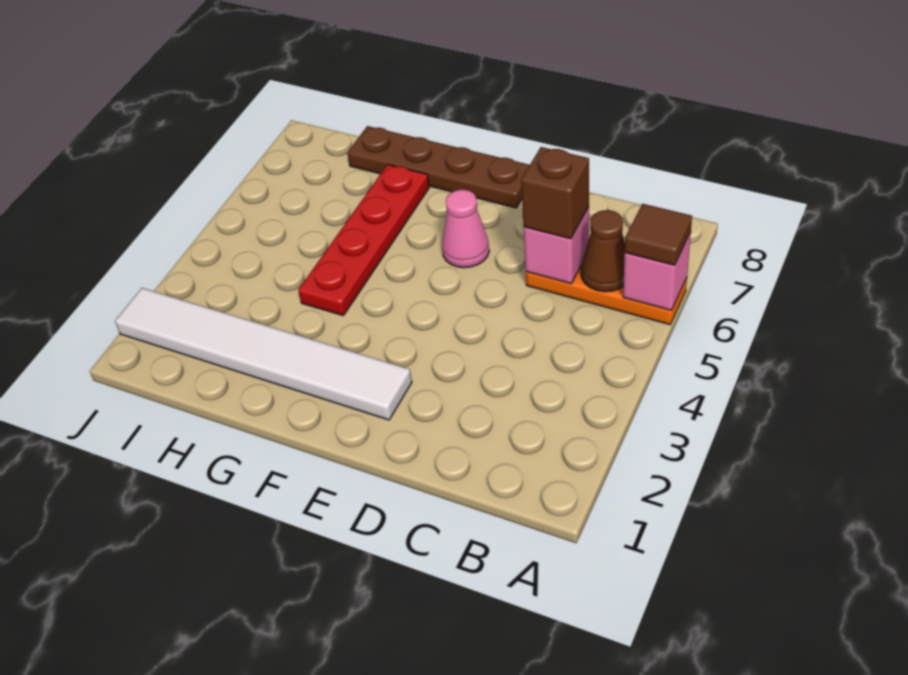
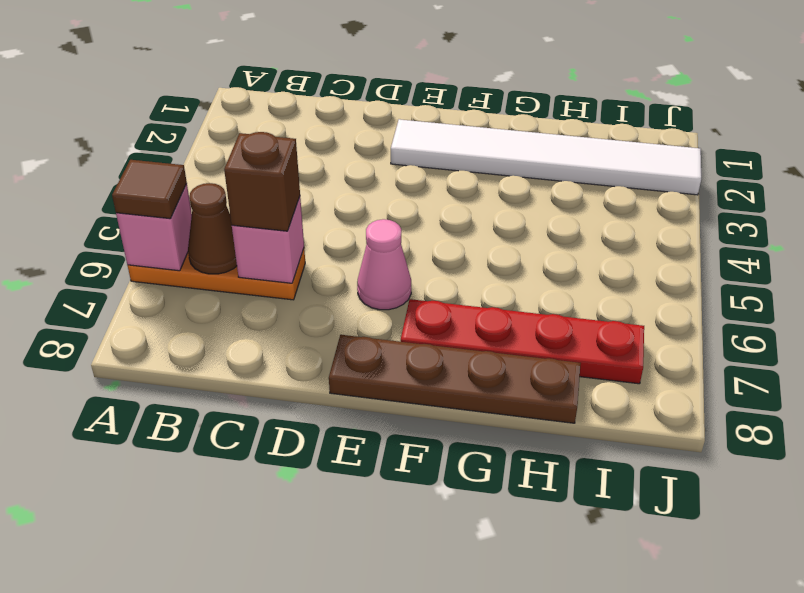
red 1x4 plate [298,164,429,316] -> red 1x4 plate turned to [401,299,644,384]

